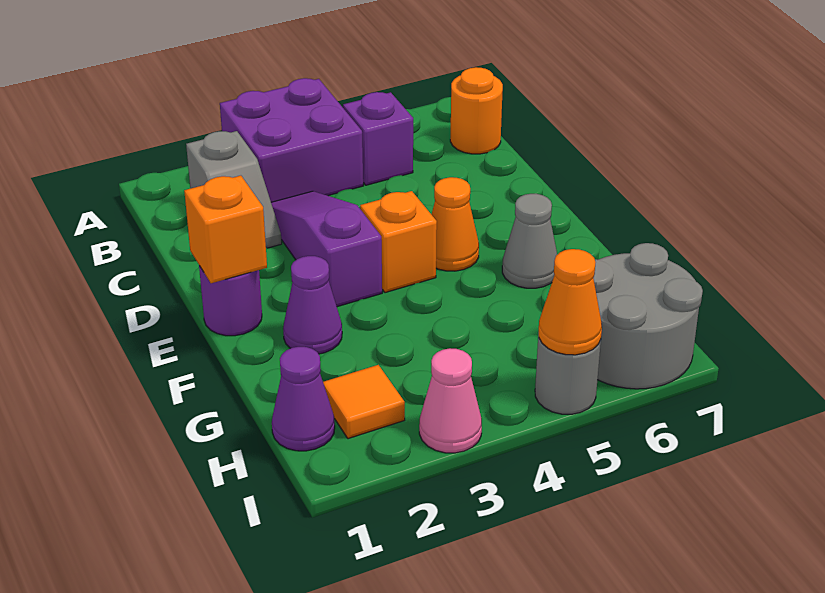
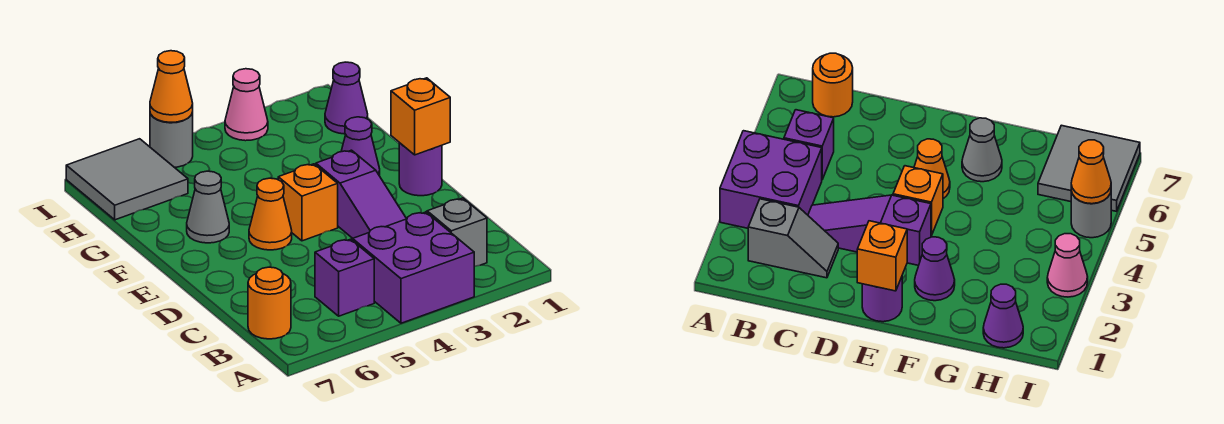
orange 1x1 tile [323,365,405,439] -> none
grey 2x2 round brick [593,243,703,389] -> grey 2x2 tile [66,139,188,220]

